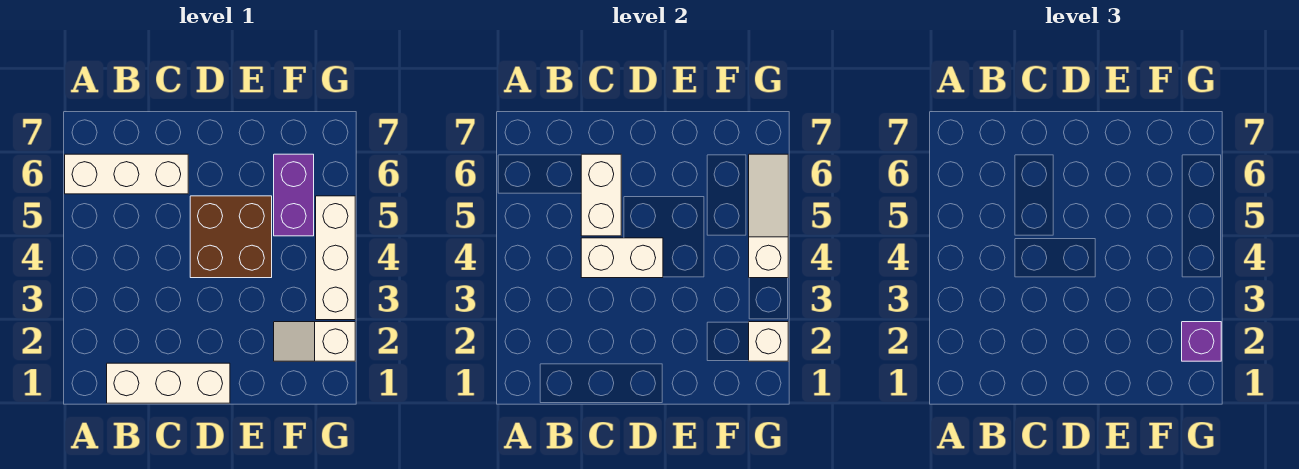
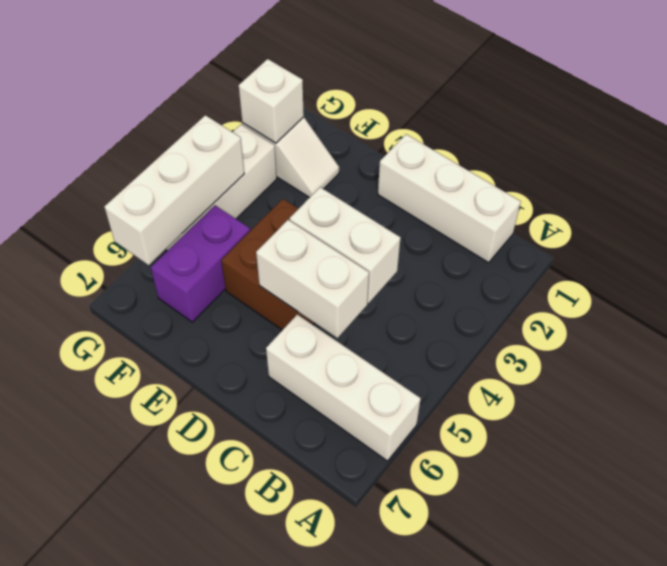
white 1x2 brick [581,154,621,236] -> white 1x2 brick turned to [256,220,369,338]
purple 1x1 brick [1182,322,1221,361] -> none
white 1x3 slope [749,154,788,278] -> white 1x3 brick [104,115,244,265]

